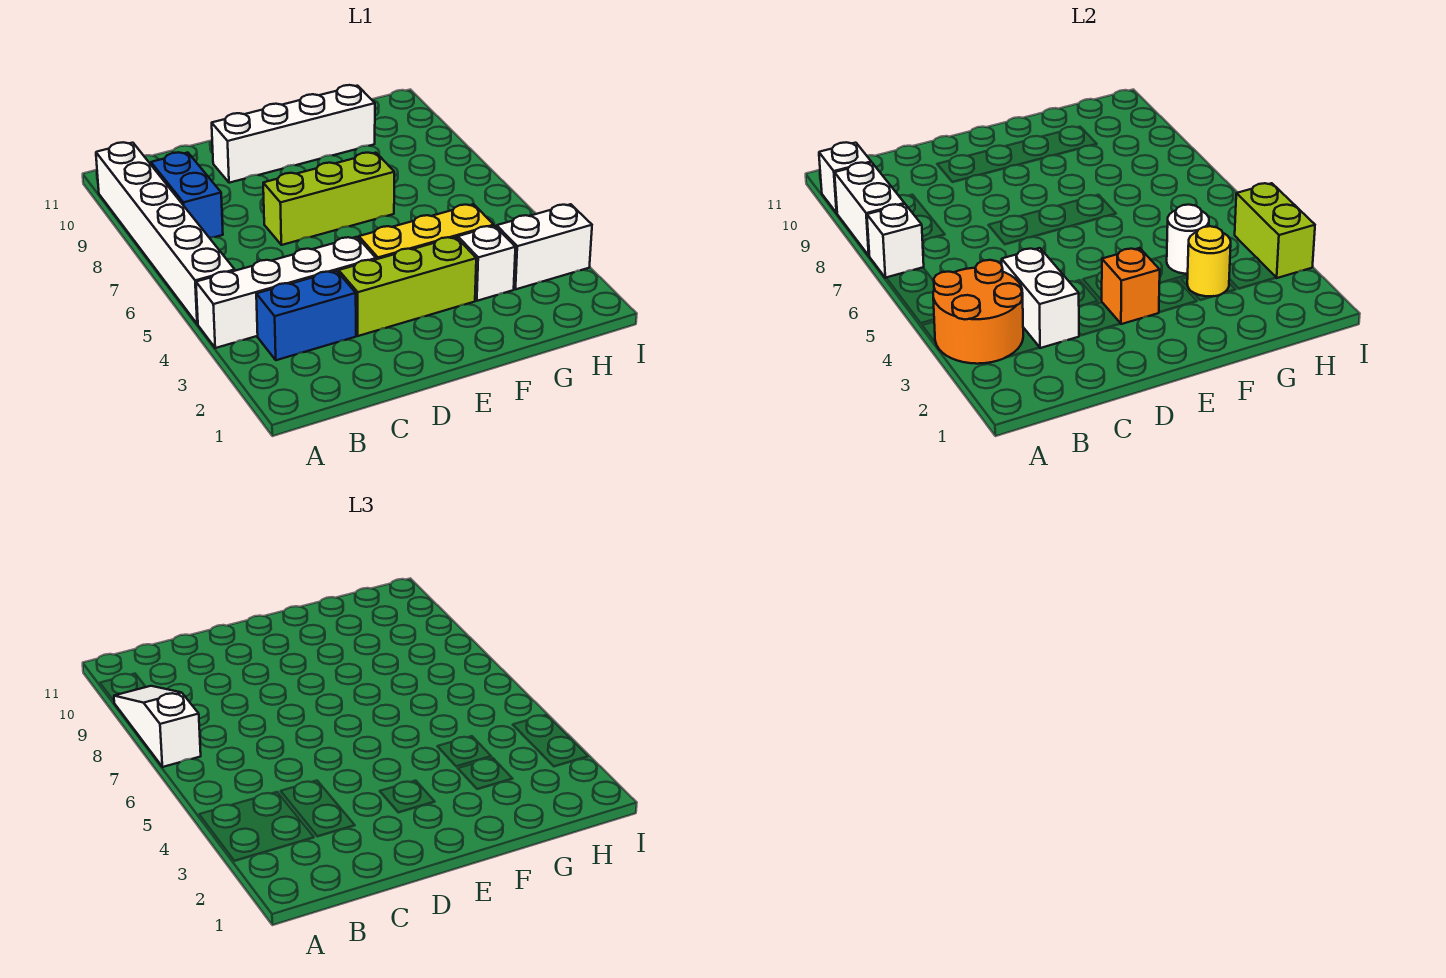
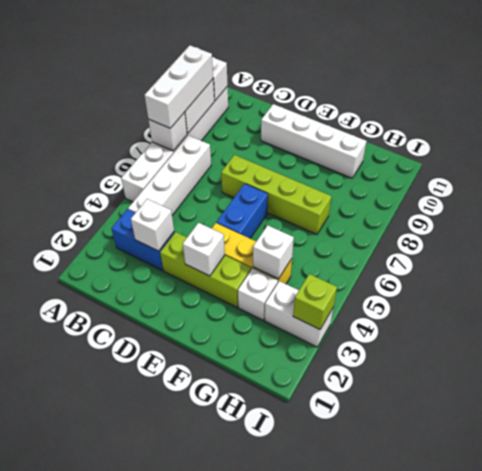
orange 2x2 round brick [933,260,1023,364] -> none
white 1x4 brick [196,237,376,348] -> white 1x4 brick turned to [128,135,211,215]
white 1x3 slope [114,686,201,767] -> white 1x3 brick [145,45,213,128]
blue 1x2 brick [151,152,223,238] -> blue 1x2 brick moved to [217,184,268,238]
white 1x2 brick [1002,248,1079,348] -> white 1x1 brick [131,199,174,251]
lime 1x3 brick [263,153,394,245] -> lime 1x4 brick [221,155,331,235]
orange 1x1 brick [1102,248,1160,324] -> white 1x1 brick [183,223,225,276]
yellow 1x1 round brick [1187,226,1231,296] -> none
white 1x1 round brick [1167,205,1209,274] -> white 1x1 brick [253,225,294,279]
lime 1x2 brick [1235,183,1315,278] -> lime 1x1 brick [293,274,337,329]

